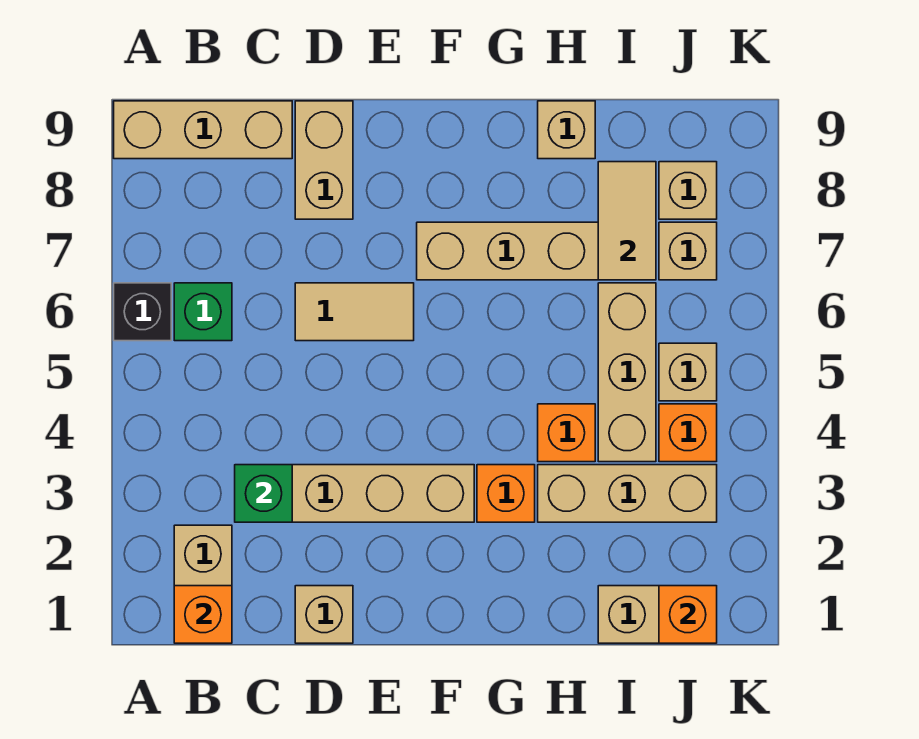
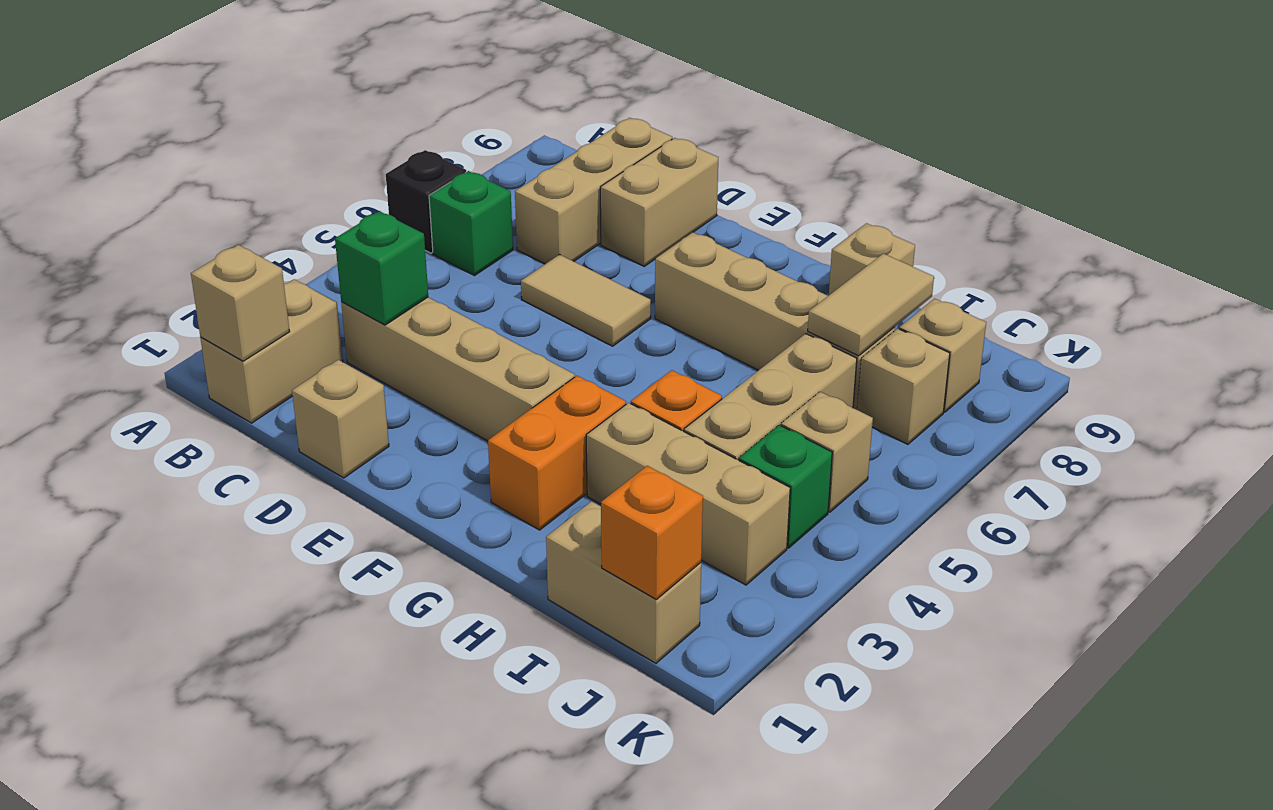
tan 1x3 brick [114,101,292,159] -> tan 1x3 brick turned to [515,118,672,264]
orange 1x1 brick [174,586,232,643] -> tan 1x1 brick [191,245,290,361]
orange 1x1 brick [477,465,535,522] -> orange 1x2 brick [488,376,626,530]
orange 1x1 brick [659,404,717,462] -> green 1x1 brick [739,425,832,548]

